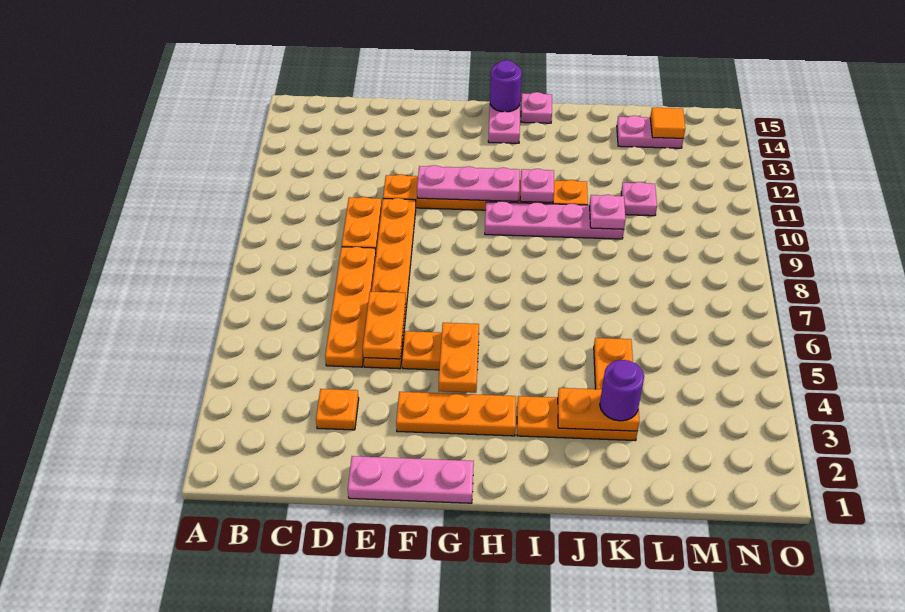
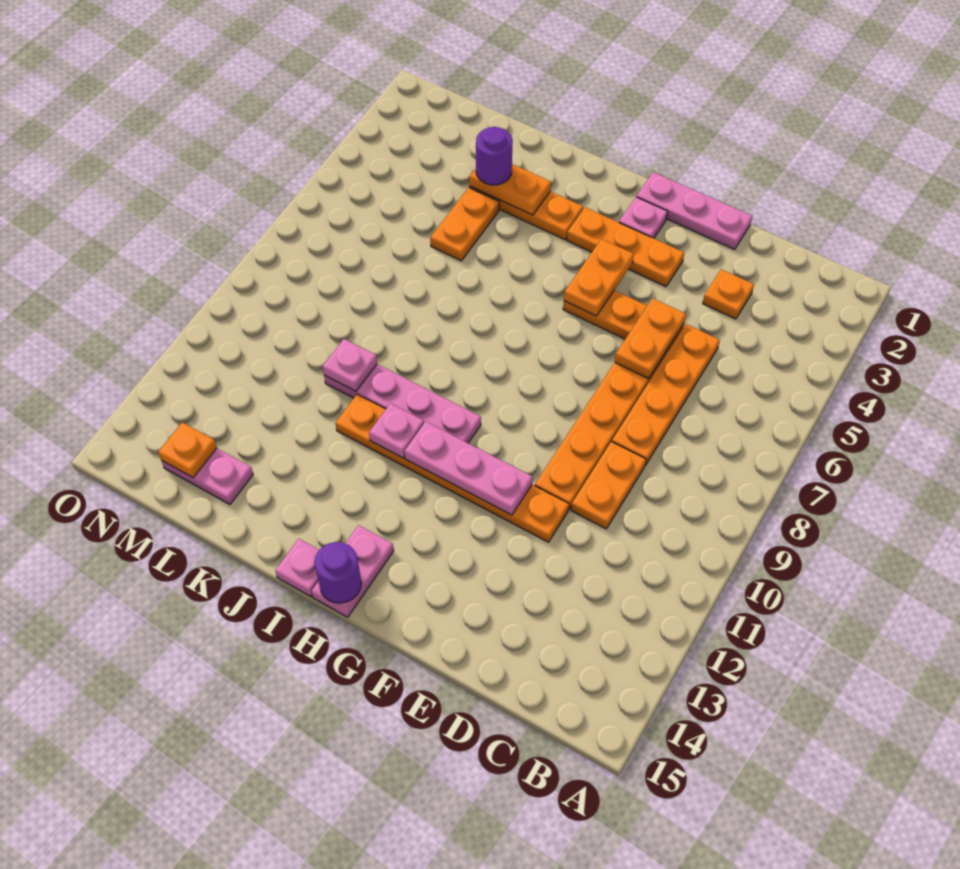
pink 1x1 plate [621,182,657,216] -> pink 1x1 plate moved to [619,197,668,238]
orange 1x1 tile [650,108,685,138] -> orange 1x1 plate [158,422,217,478]

